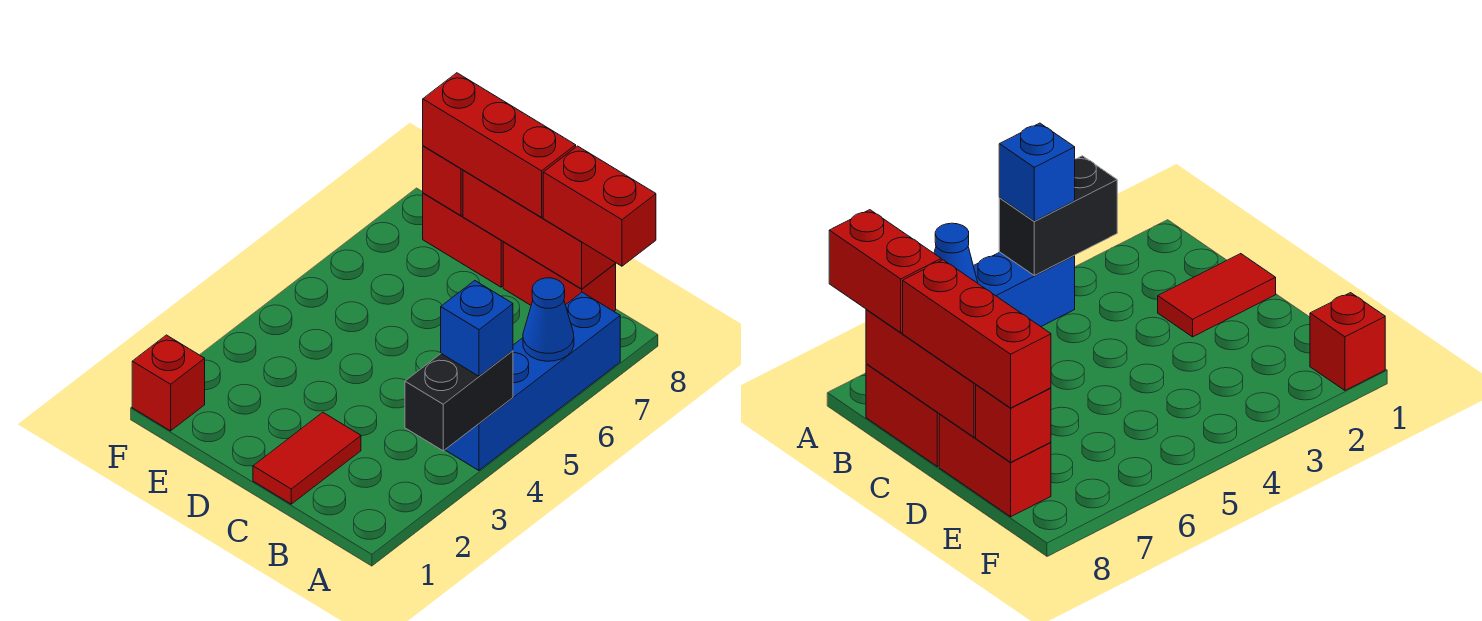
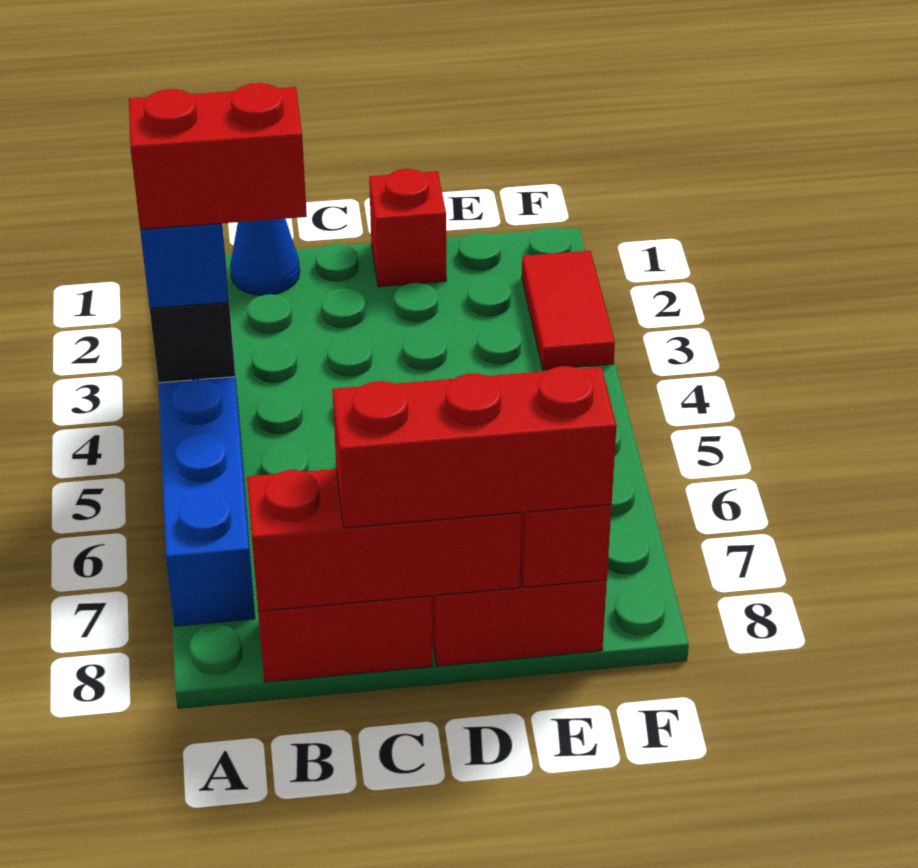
blue 1x1 cone [523,278,574,361] -> blue 1x1 cone moved to [230,219,300,295]
red 1x2 brick [543,146,656,266] -> red 1x2 brick moved to [129,83,307,229]
red 1x2 tile [253,412,361,504] -> red 1x2 tile moved to [522,251,615,370]
red 1x1 brick [132,335,205,431] -> red 1x1 brick moved to [369,169,446,287]

